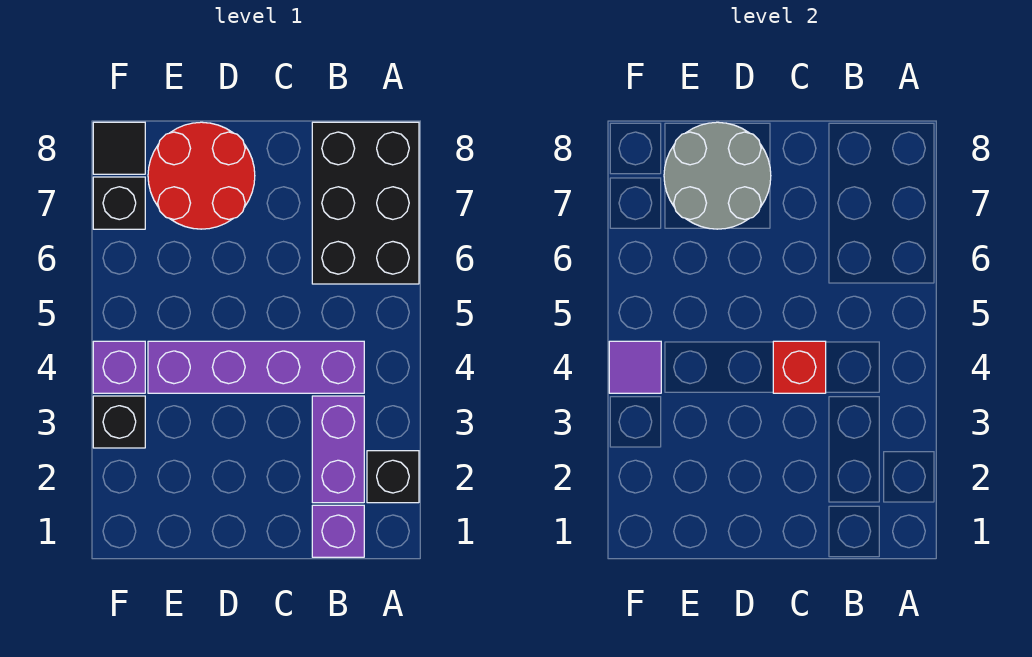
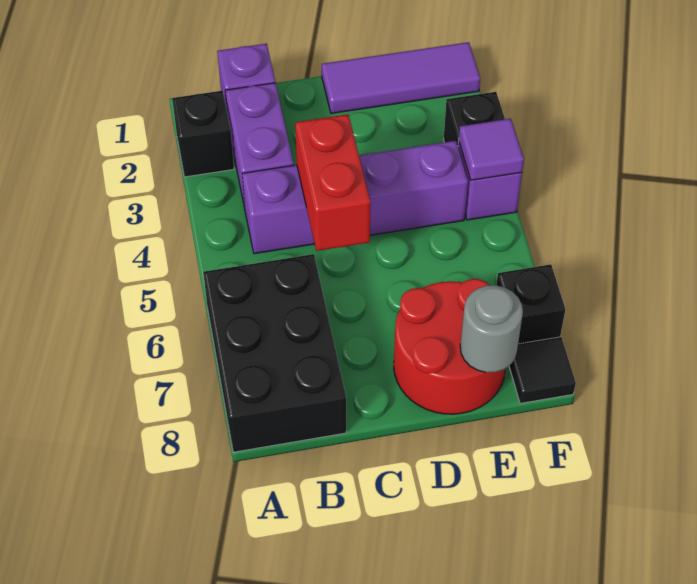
red 1x1 brick [773,341,826,393] -> red 1x2 brick [295,114,371,251]
none -> purple 1x3 tile [322,42,480,113]
grey 2x2 round brick [664,122,771,229] -> grey 1x1 round brick [460,285,523,373]

